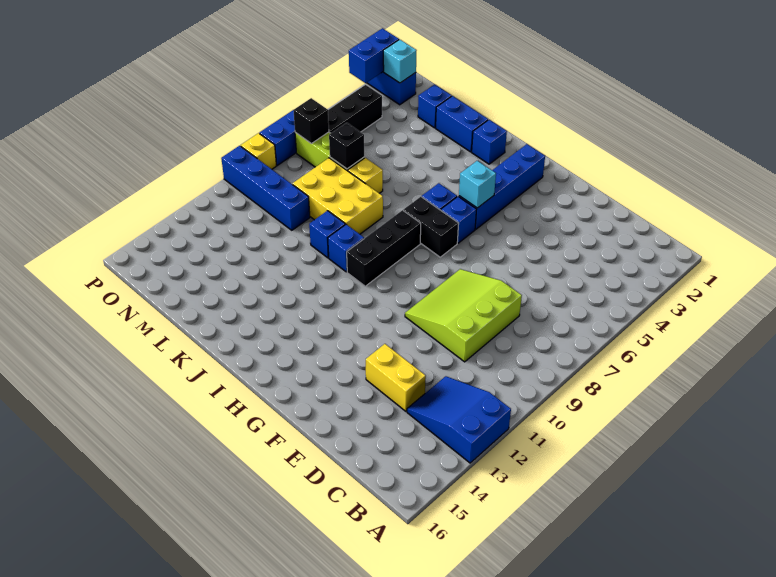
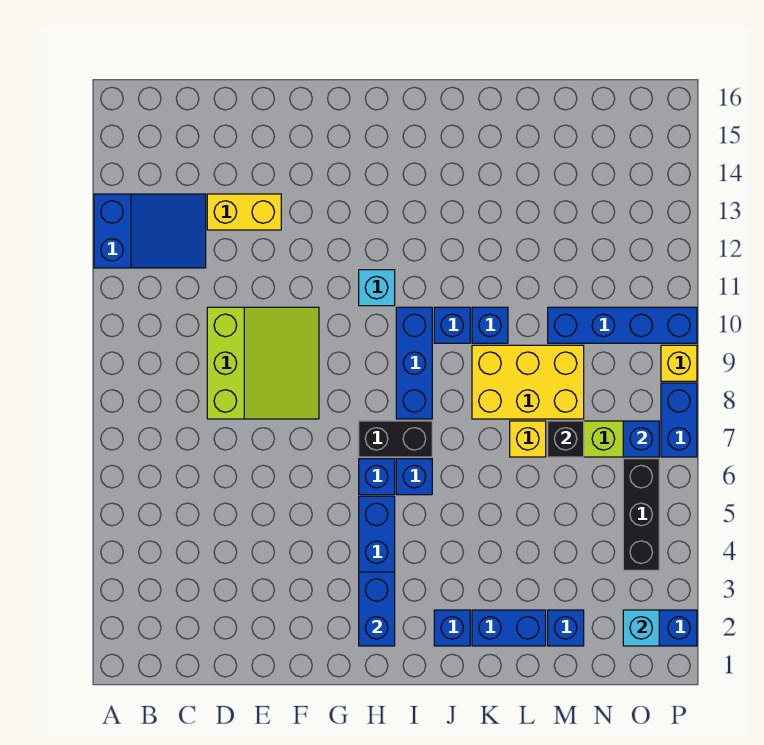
cyan 1x1 brick [459,161,496,208] -> cyan 1x1 brick moved to [359,270,395,306]
black 1x3 brick [347,210,421,286] -> blue 1x3 brick [396,307,432,419]
black 1x1 brick [293,98,329,144] -> blue 1x1 brick [623,421,659,457]
blue 1x2 brick [349,28,399,83] -> blue 1x2 brick moved to [359,572,395,646]

